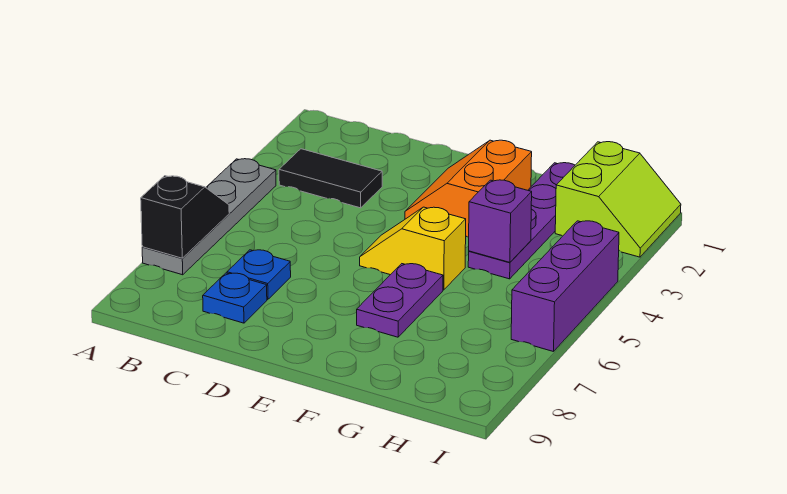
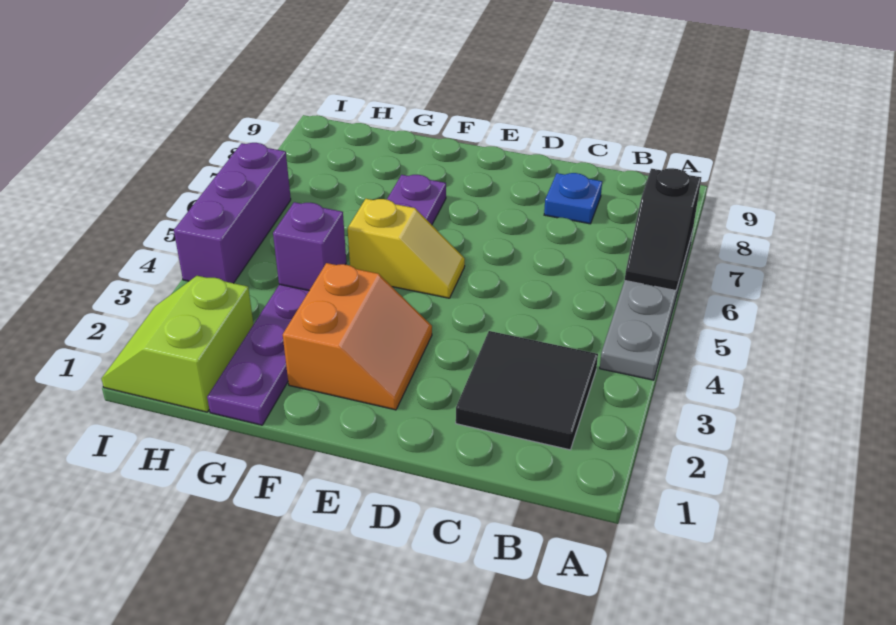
black 1x2 tile [279,149,382,208] -> black 2x2 tile [456,331,598,450]
blue 1x1 plate [227,250,291,299] -> none

